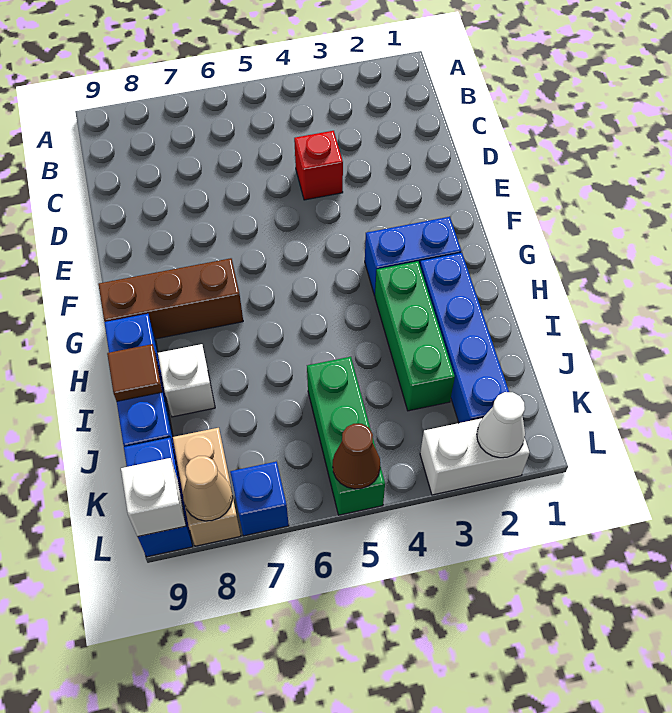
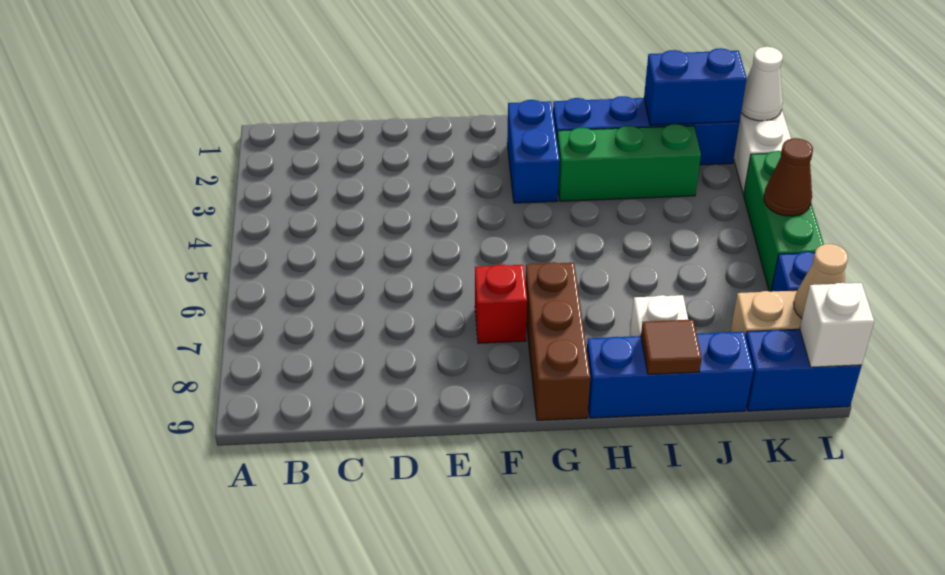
red 1x1 brick [294,131,343,200] -> red 1x1 brick moved to [475,265,527,343]
none -> blue 1x2 brick [644,48,747,125]
green 1x3 brick [307,357,385,515] -> green 1x3 brick turned to [744,151,824,292]

